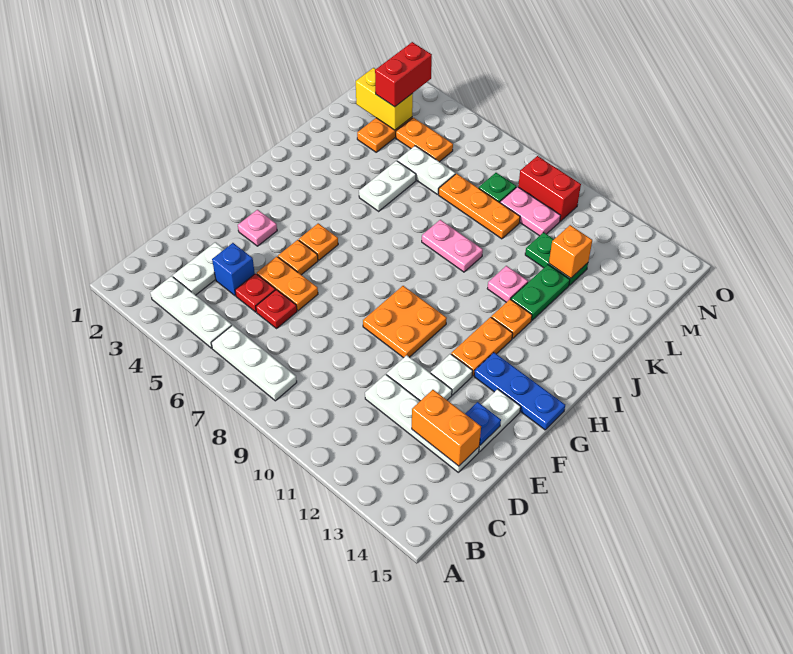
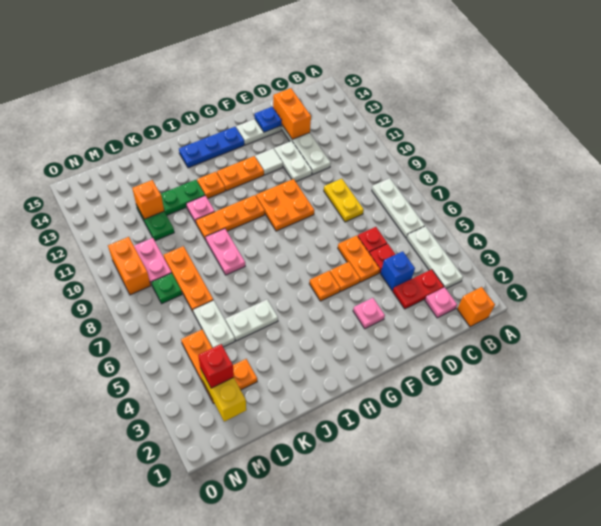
none -> orange 1x1 brick [457,287,495,327]
none -> pink 1x1 plate [425,287,457,318]
white 1x2 plate [173,242,224,295] -> red 1x2 plate [393,269,444,309]
none -> yellow 1x2 plate [324,179,364,222]
white 1x1 plate [431,354,473,395] -> white 1x1 tile [255,149,283,175]
blue 1x3 plate [474,353,565,430] -> blue 1x3 plate turned to [179,127,244,168]
none -> orange 1x3 plate [196,195,265,240]
red 1x2 brick [375,42,432,107] -> red 1x1 brick [198,344,234,388]
red 1x2 brick [518,156,581,221] -> orange 1x2 brick [108,237,151,295]

